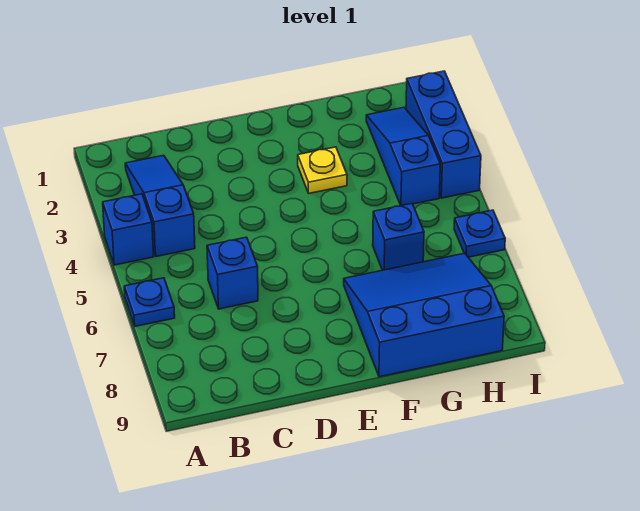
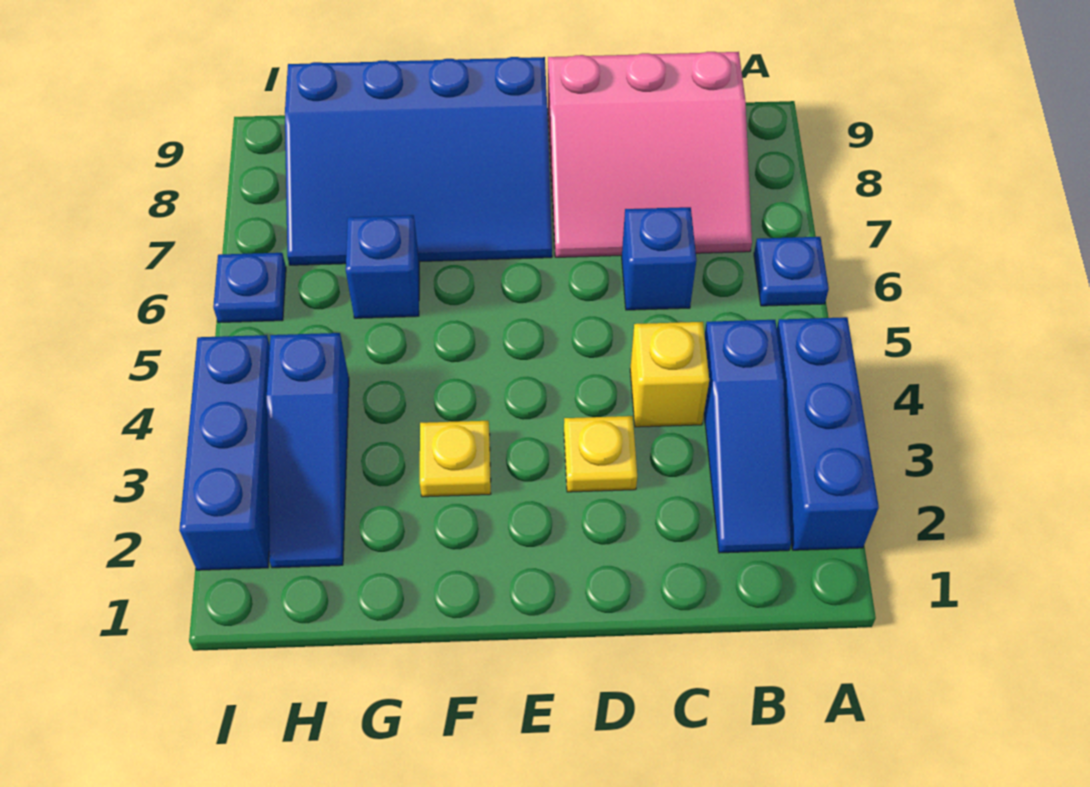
blue 1x1 brick [103,194,154,265] -> blue 1x3 brick [777,317,879,550]
none -> pink 3x3 slope [548,52,752,257]
none -> yellow 1x1 brick [630,322,709,427]
none -> yellow 1x1 plate [564,416,637,492]
blue 3x3 slope [344,253,504,377] -> blue 3x4 slope [285,57,552,265]

